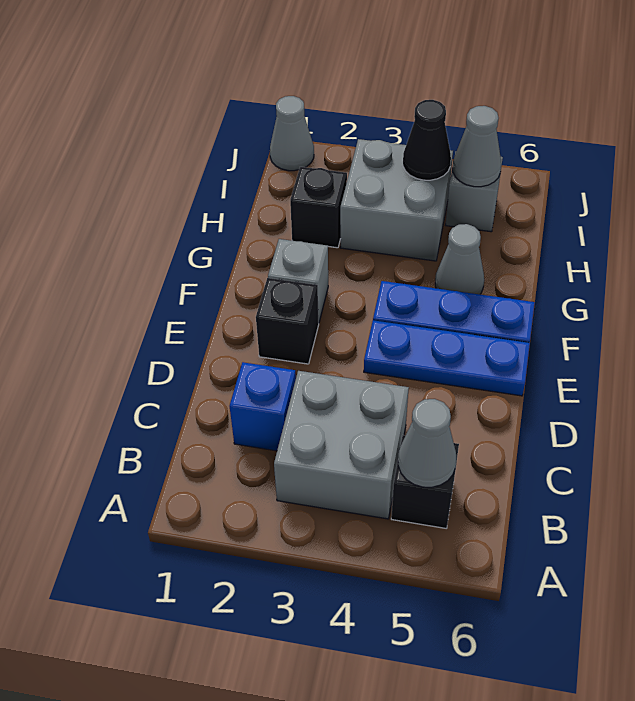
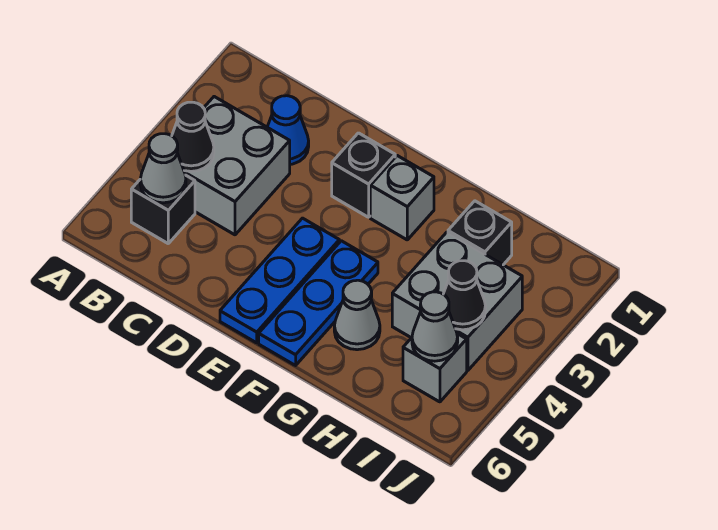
none -> black 1x1 cone [172,102,214,171]
blue 1x1 brick [230,362,296,451] -> blue 1x1 cone [267,96,309,164]
grey 1x1 cone [270,96,314,171] -> none

